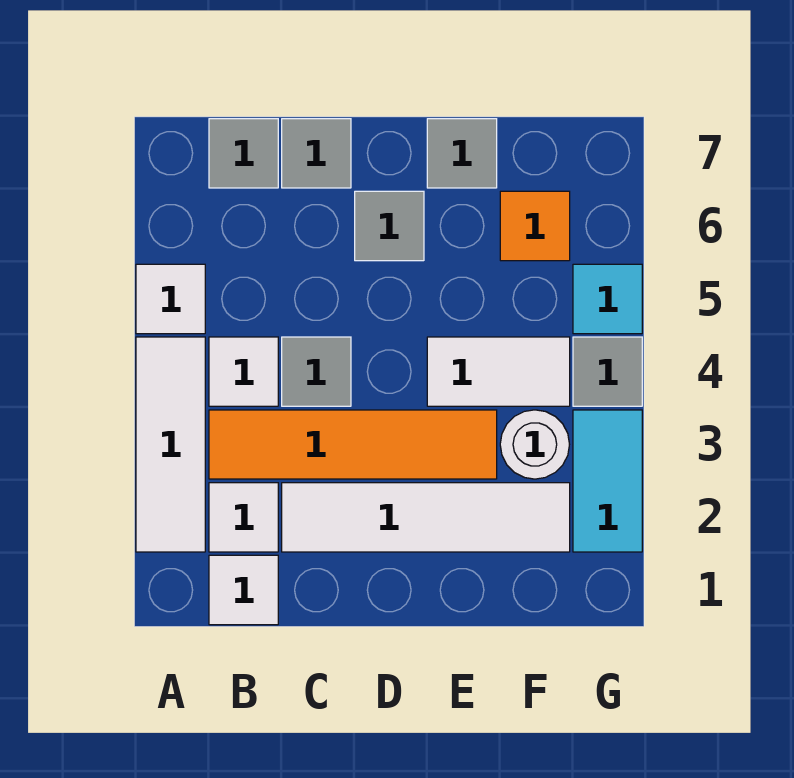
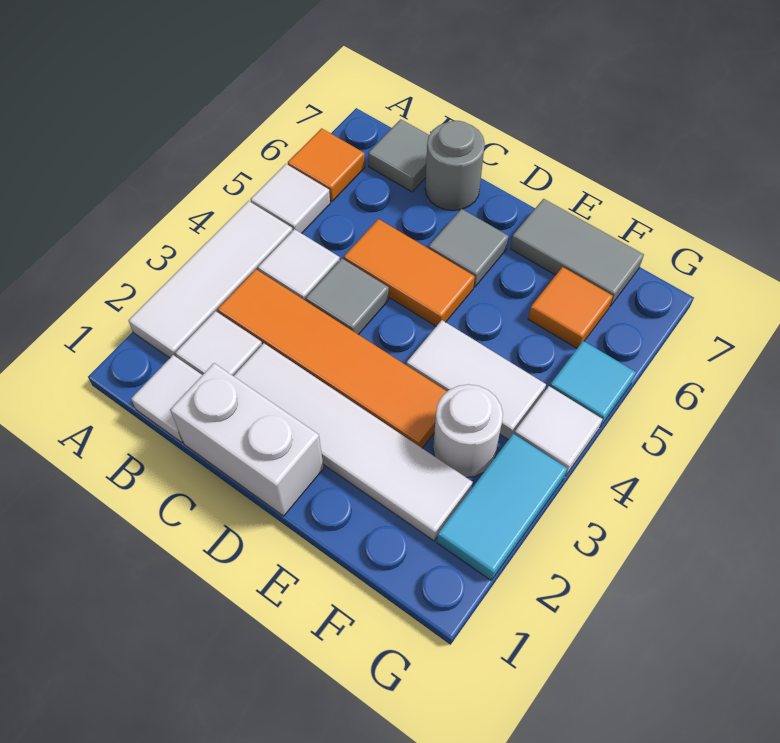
none -> orange 1x1 tile [288,128,365,202]
none -> white 1x2 brick [170,363,324,516]
none -> orange 1x2 tile [344,219,475,326]
grey 1x1 tile [282,119,351,188] -> grey 1x1 round brick [425,121,485,211]
grey 1x1 tile [427,119,497,188] -> grey 1x2 tile [510,199,644,306]
grey 1x1 tile [573,337,642,406] -> white 1x1 tile [514,386,602,476]

